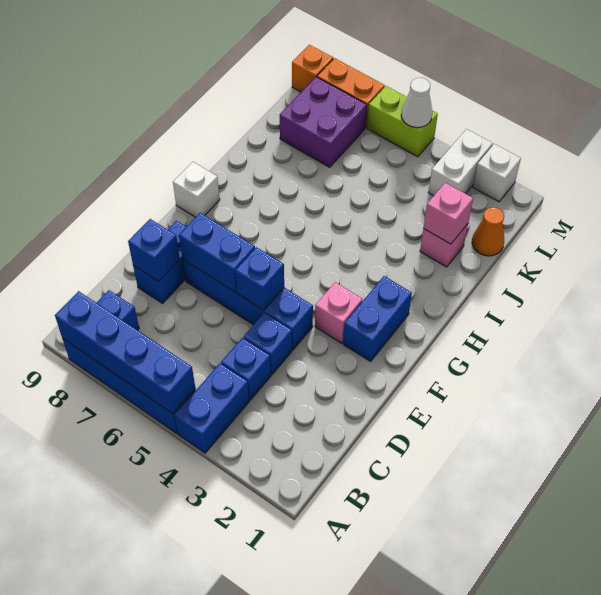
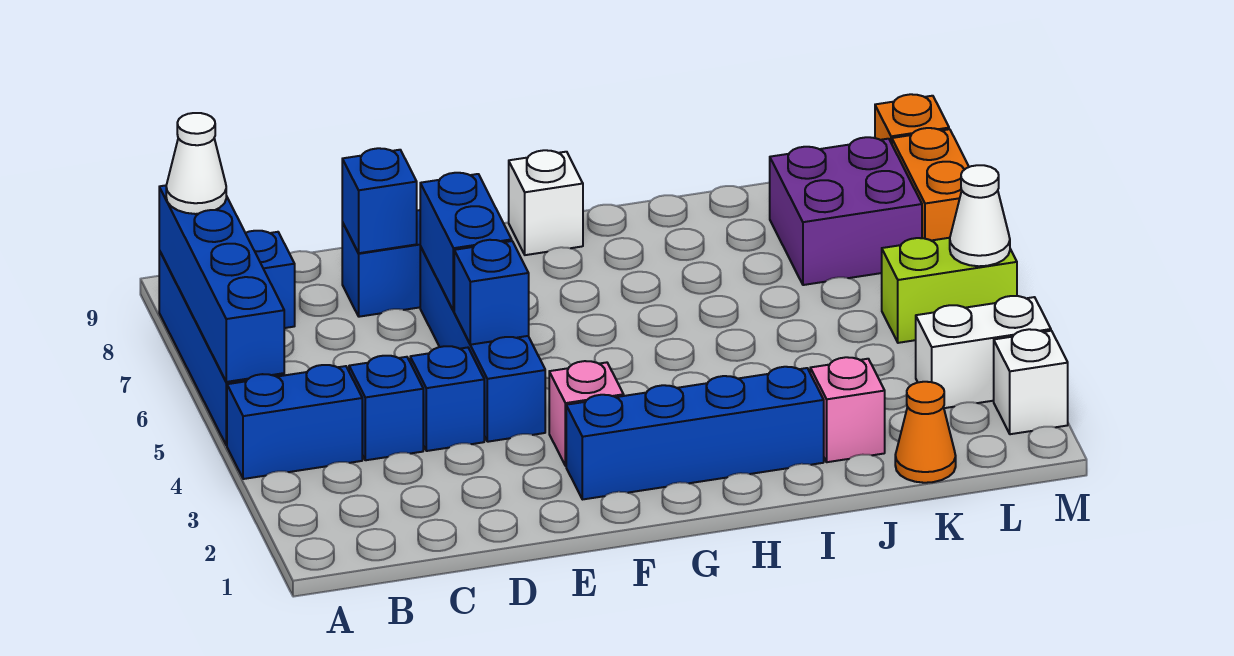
none -> white 1x1 cone [166,113,226,214]
blue 1x2 brick [343,276,412,361] -> blue 1x4 brick [566,367,824,500]
pink 1x1 brick [423,183,473,244] -> none
lime 1x2 brick [367,86,438,157] -> lime 1x2 brick turned to [882,238,1017,343]

